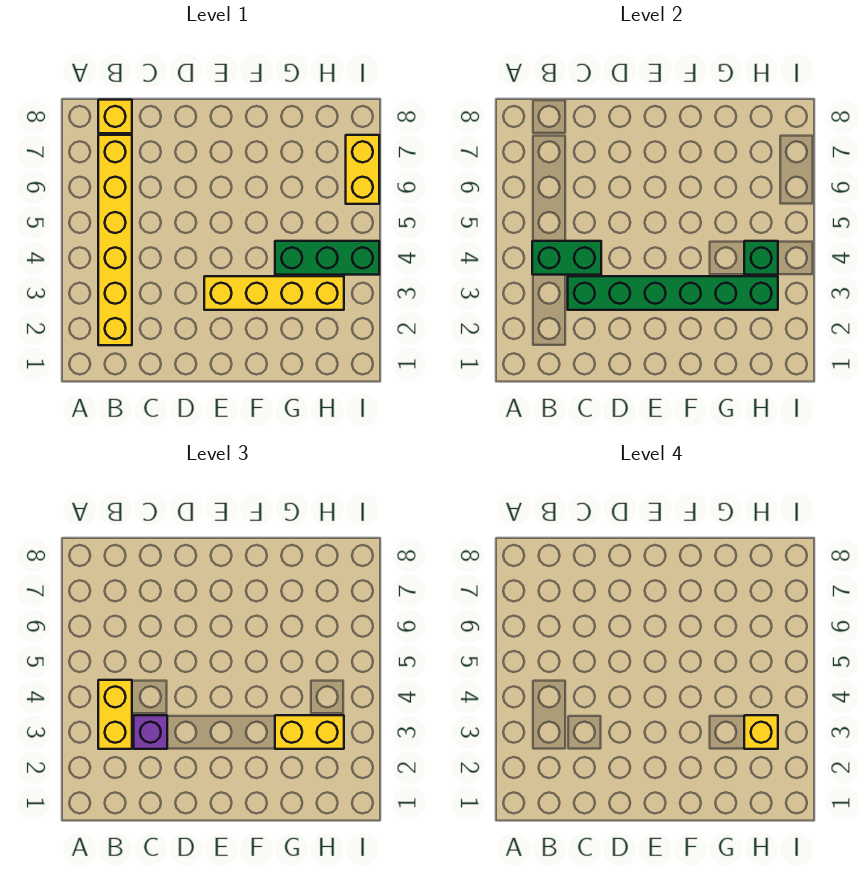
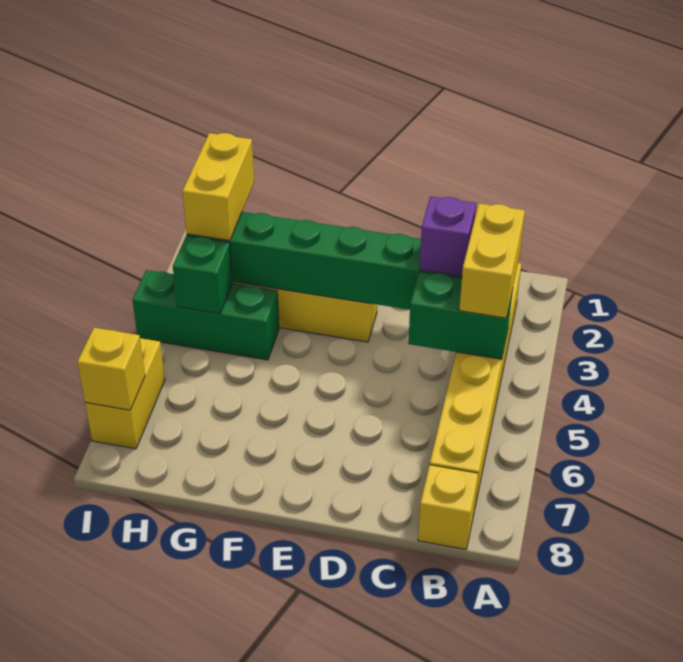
yellow 1x2 brick [275,715,344,749] -> yellow 1x2 brick turned to [182,133,254,240]
yellow 1x1 brick [744,715,778,749] -> yellow 1x1 brick moved to [77,328,145,410]

